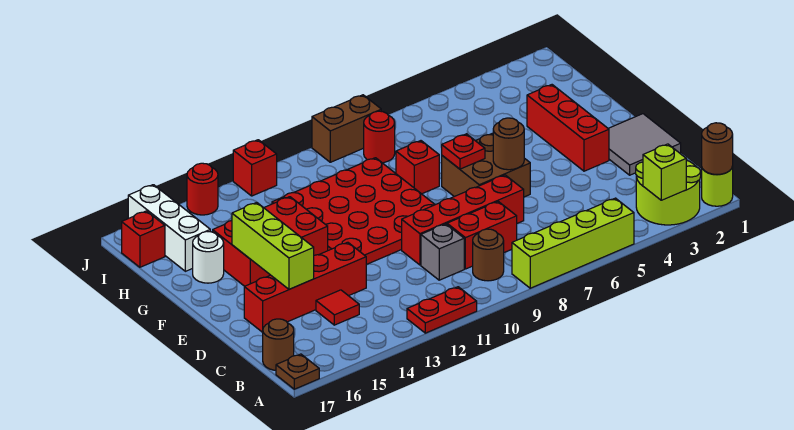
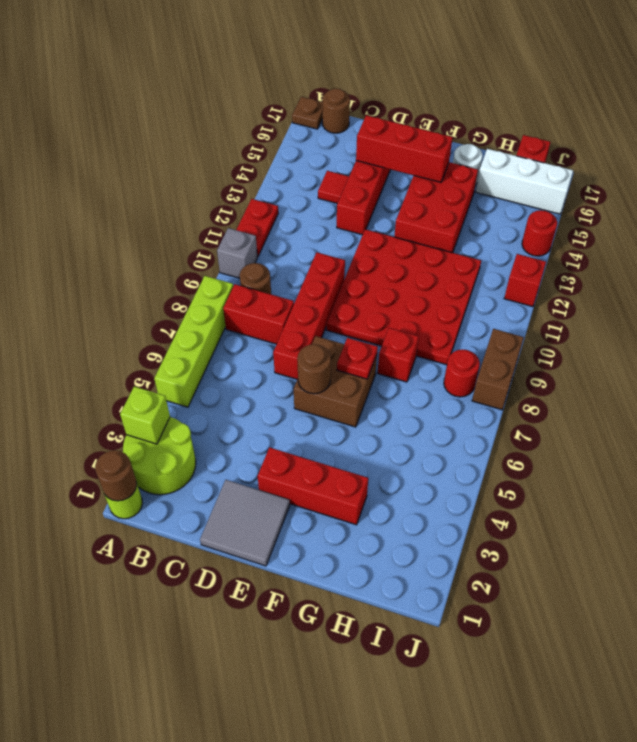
red 1x2 brick [447,202,517,269] -> red 1x2 brick turned to [223,284,294,344]
grey 1x1 brick [421,224,464,280] -> grey 1x1 brick moved to [217,228,257,278]
lime 1x3 brick [232,202,314,289] -> red 1x3 brick [356,115,453,182]

